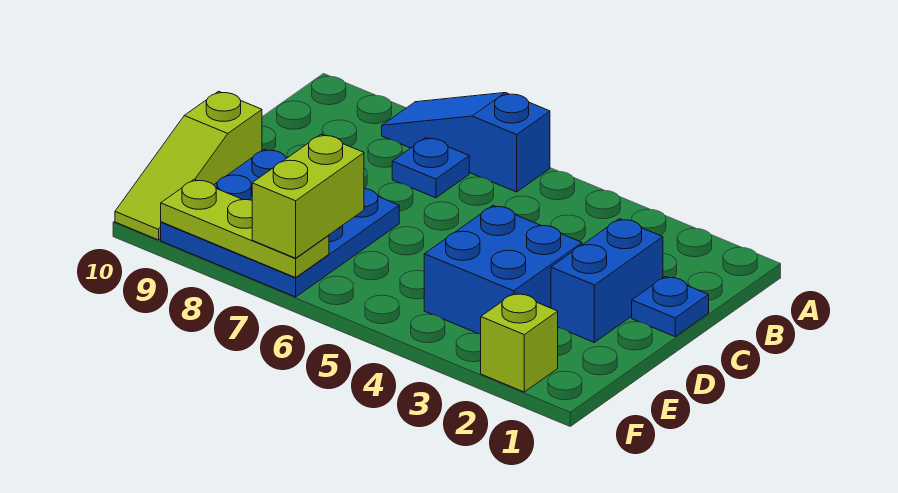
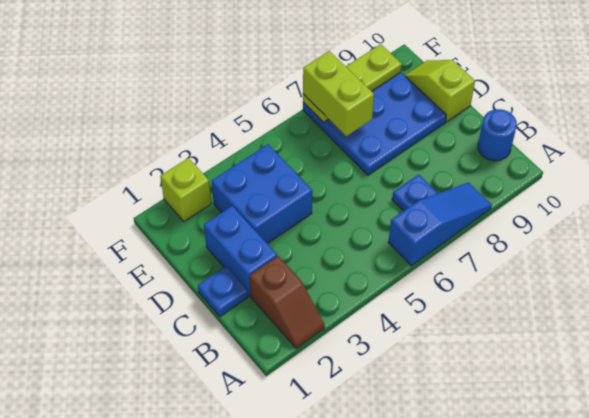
none -> brown 1x2 slope [250,256,325,348]
none -> blue 1x1 round brick [478,109,517,161]
lime 1x3 slope [115,91,262,240] -> lime 1x2 slope [404,60,475,122]

